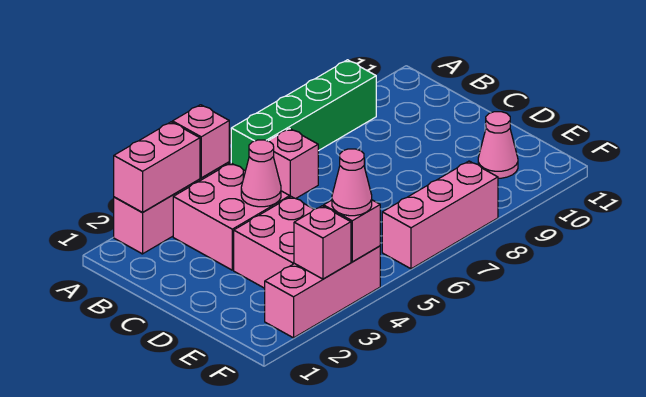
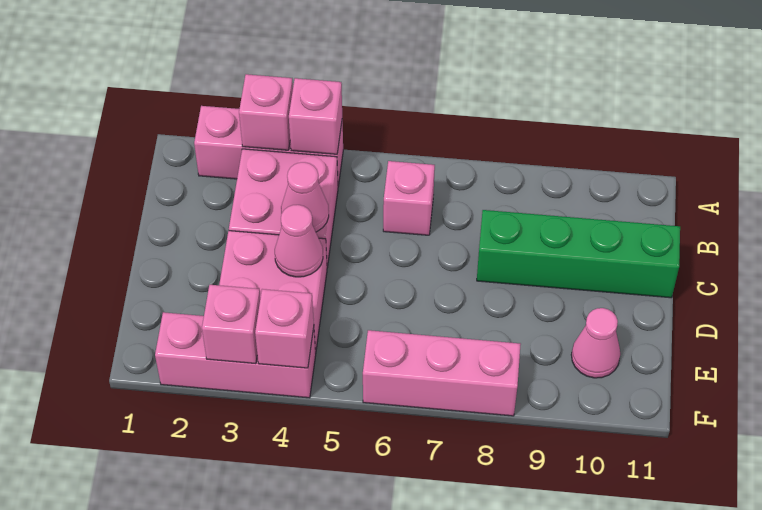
pink 1x2 brick [114,122,200,213] -> pink 1x1 brick [239,74,293,150]
green 1x4 brick [231,60,376,171] -> green 1x4 brick moved to [477,210,680,298]
pink 1x1 cone [332,149,372,216] -> pink 1x1 cone moved to [275,205,323,277]

